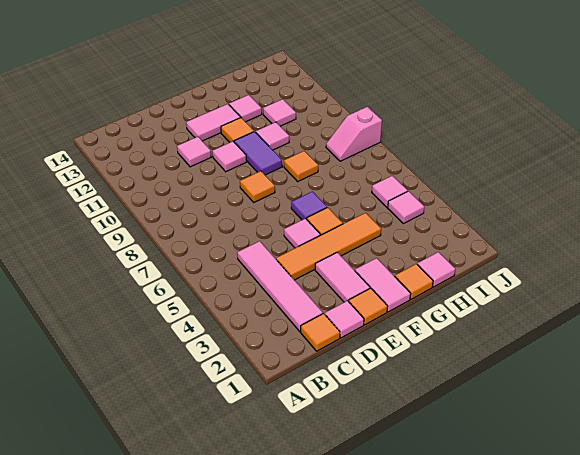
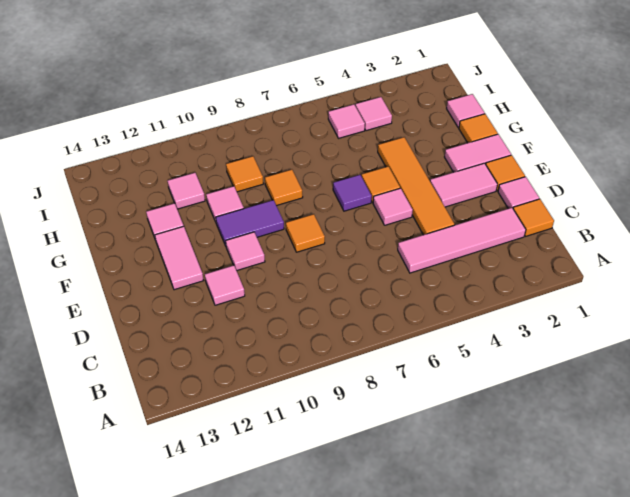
orange 1x1 tile [221,118,254,142] -> orange 1x1 tile moved to [226,156,263,192]
pink 1x2 slope [326,107,382,161] -> none

